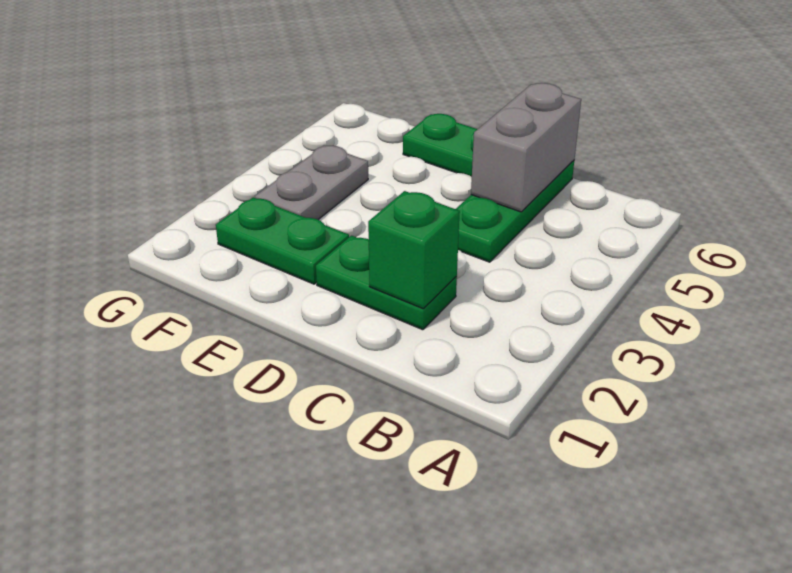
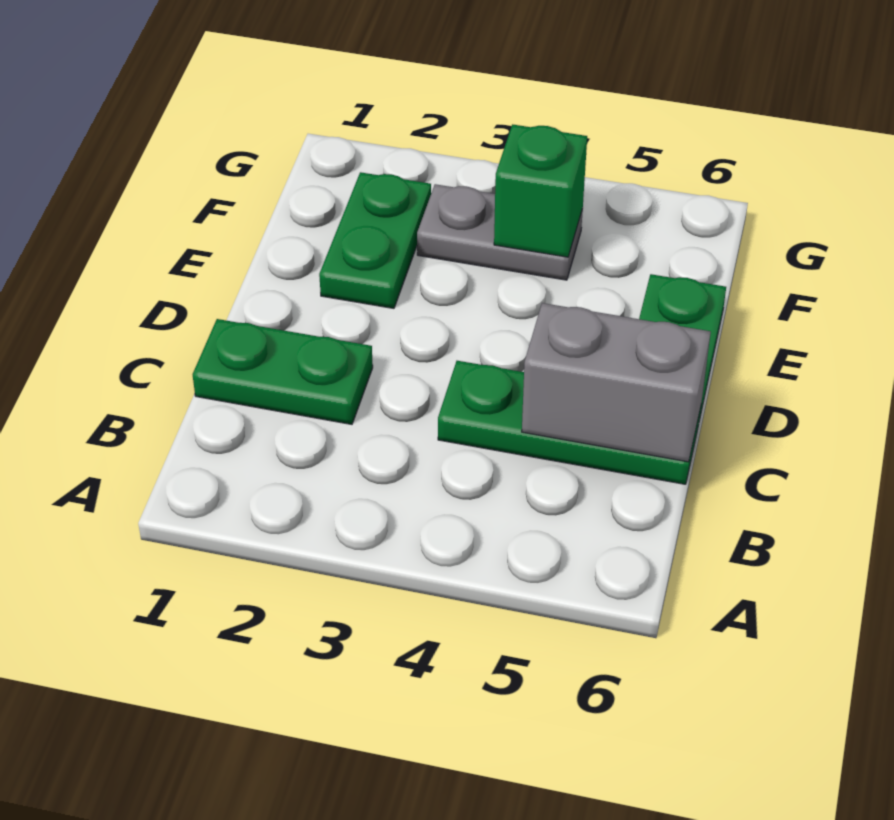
green 1x2 plate [316,236,457,330] -> green 1x2 plate turned to [193,319,373,424]
green 1x1 brick [368,191,460,309] -> green 1x1 brick moved to [494,124,587,257]

